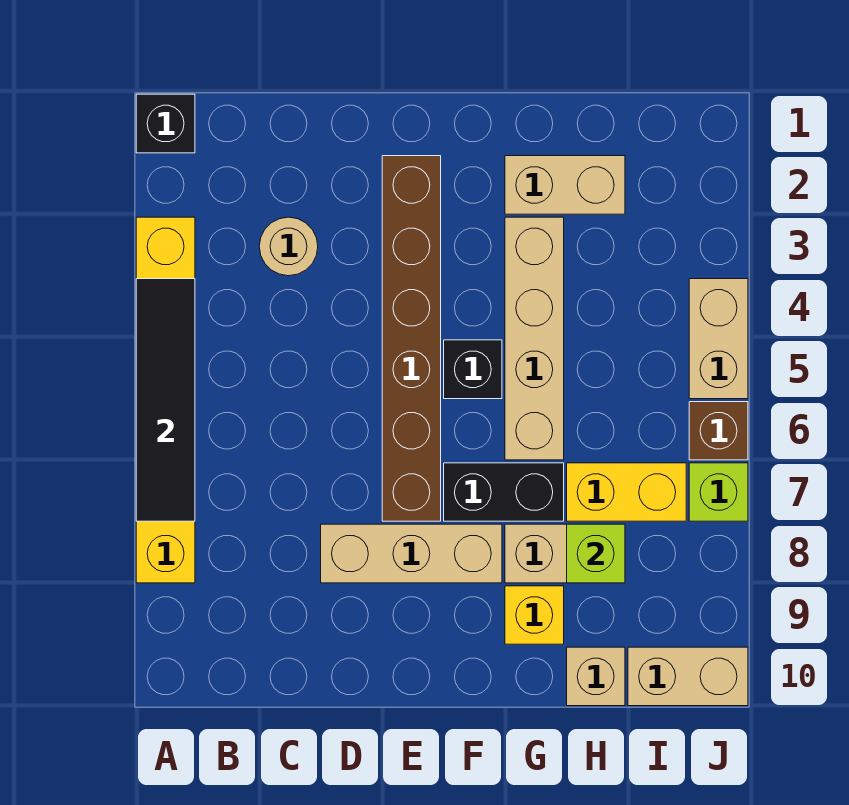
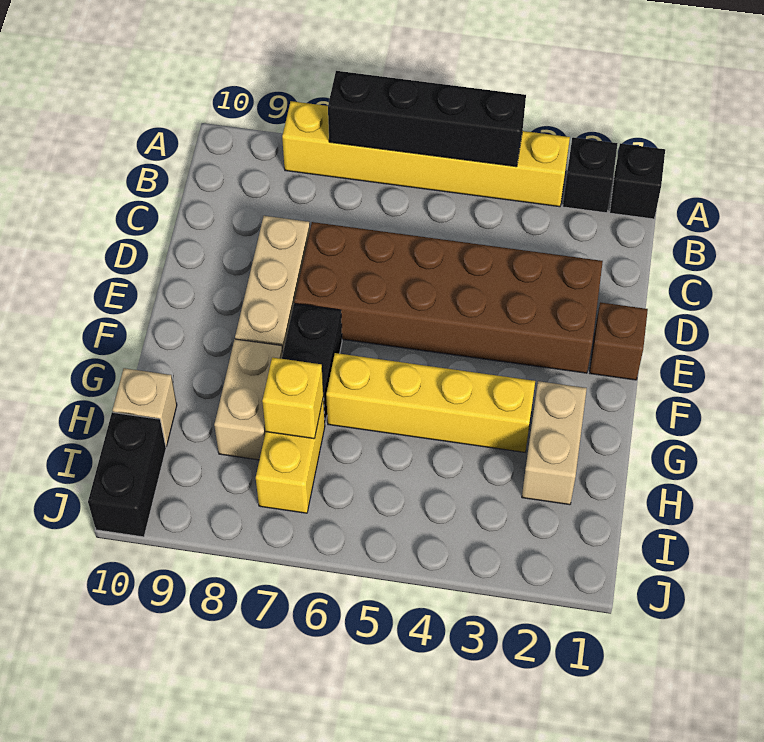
black 1x4 tile [136,279,195,521] -> black 1x4 brick [328,71,526,167]
tan 1x1 round brick [259,217,318,276] -> none
brown 1x6 brick [382,156,441,521] -> brown 2x6 brick [294,222,603,373]
black 1x1 brick [444,340,502,399] -> black 1x1 brick moved to [563,137,618,213]
tan 1x4 brick [505,217,564,460] -> yellow 1x4 brick [326,353,535,452]
yellow 1x1 brick [505,586,564,644] -> yellow 1x1 brick moved to [262,357,323,439]
lime 1x1 brick [567,524,625,583] -> none
tan 1x2 brick [628,647,748,706] -> black 1x2 brick [88,412,166,537]
tan 1x2 brick [689,279,748,399] -> none
brown 1x1 brick [689,402,748,460] -> brown 1x1 brick moved to [590,302,648,380]
lime 1x1 brick [689,463,748,521] -> none

